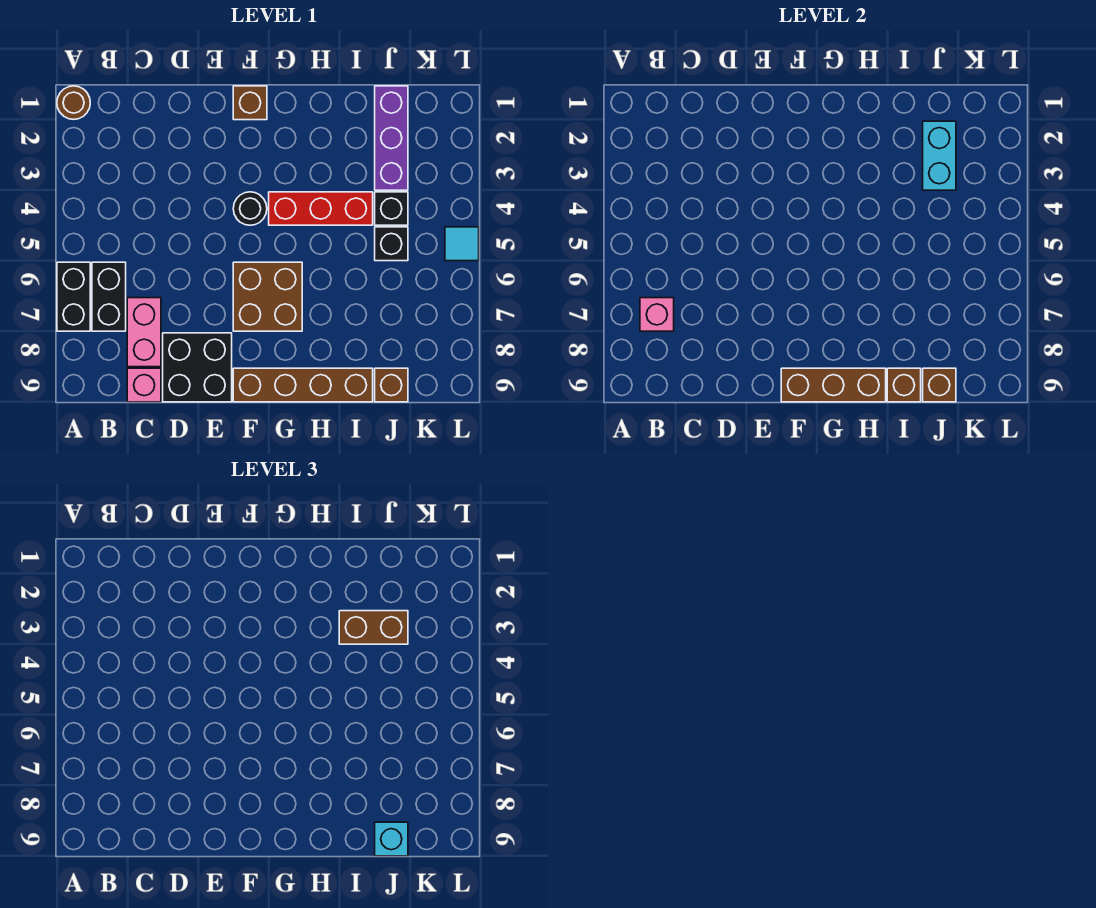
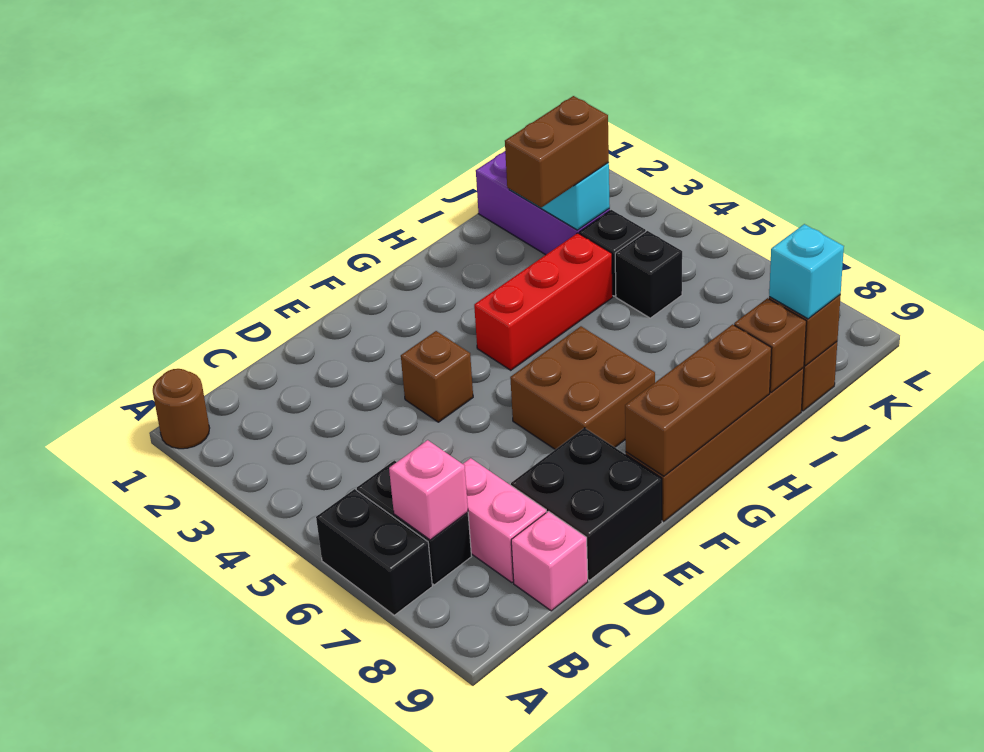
brown 1x1 brick [233,86,267,120] -> brown 1x1 brick moved to [401,331,473,422]
black 1x1 round brick [233,192,267,225] -> none
cyan 1x1 tile [445,227,479,261] -> none

